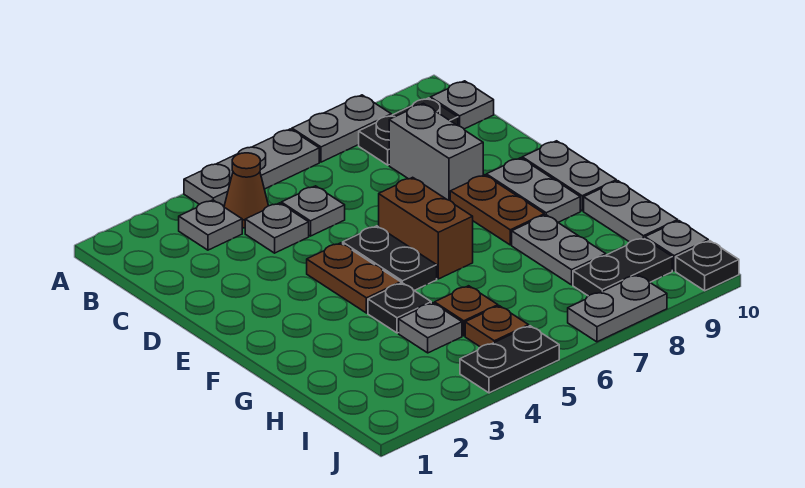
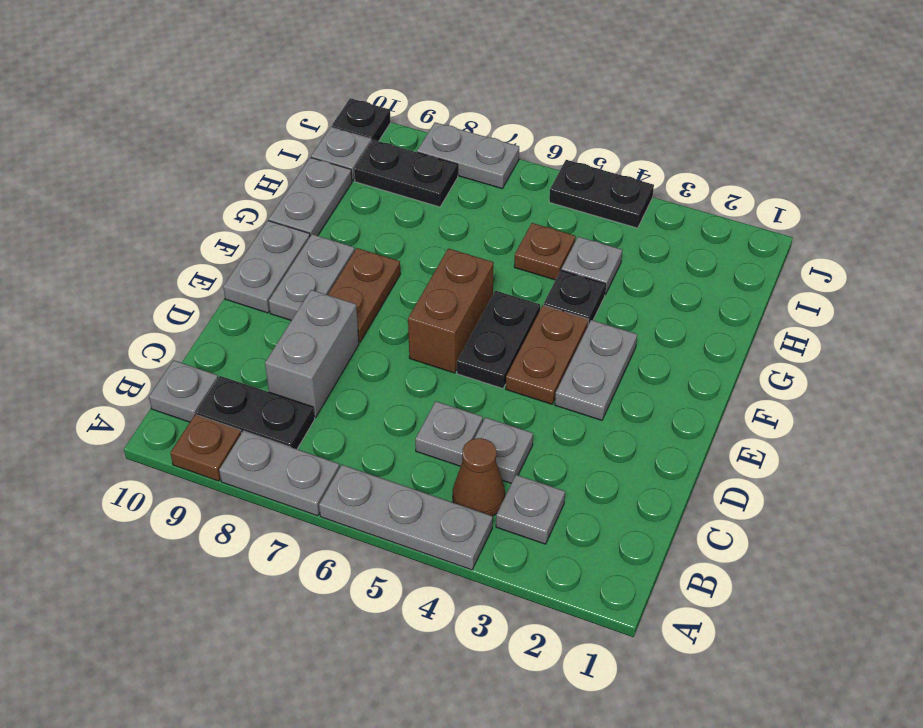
grey 1x2 plate [512,215,606,285] -> grey 1x2 plate moved to [555,320,637,420]
brown 1x1 plate [465,306,529,347] -> brown 1x1 plate moved to [170,415,241,481]

